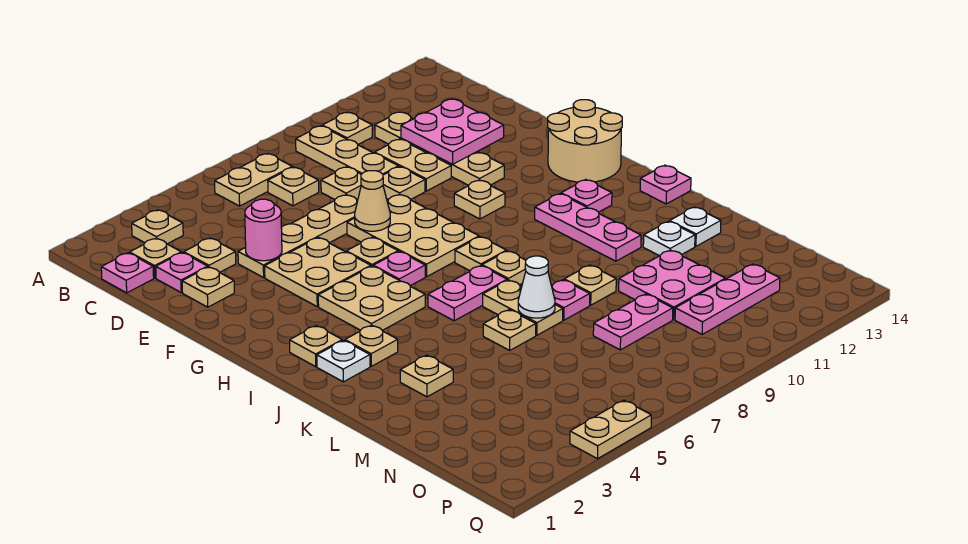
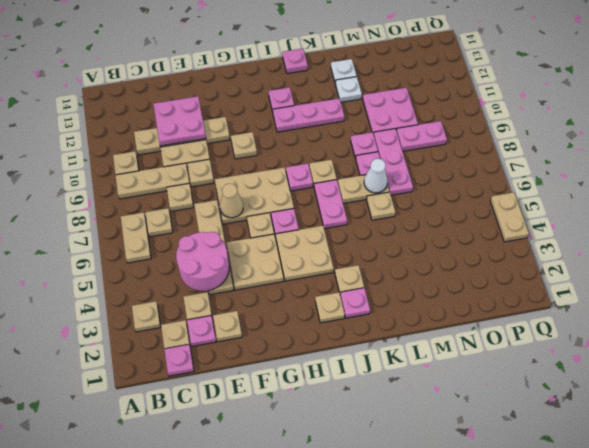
pink 1x1 round brick [245,199,282,261] -> pink 2x2 round brick [176,232,229,291]
tan 2x2 round brick [548,100,622,182] -> none
tan 1x1 plate [455,237,506,271] -> pink 1x1 plate [286,164,313,191]
white 1x1 plate [317,340,370,382] -> pink 1x1 plate [340,288,370,318]
tan 1x1 plate [400,355,453,397] -> none
tan 1x1 plate [564,265,616,305] -> pink 1x1 plate [351,132,378,159]
pink 1x2 plate [593,294,673,350] -> pink 1x2 plate turned to [396,121,447,151]
pink 1x3 plate [675,264,780,334] -> pink 1x3 plate moved to [374,129,413,195]

